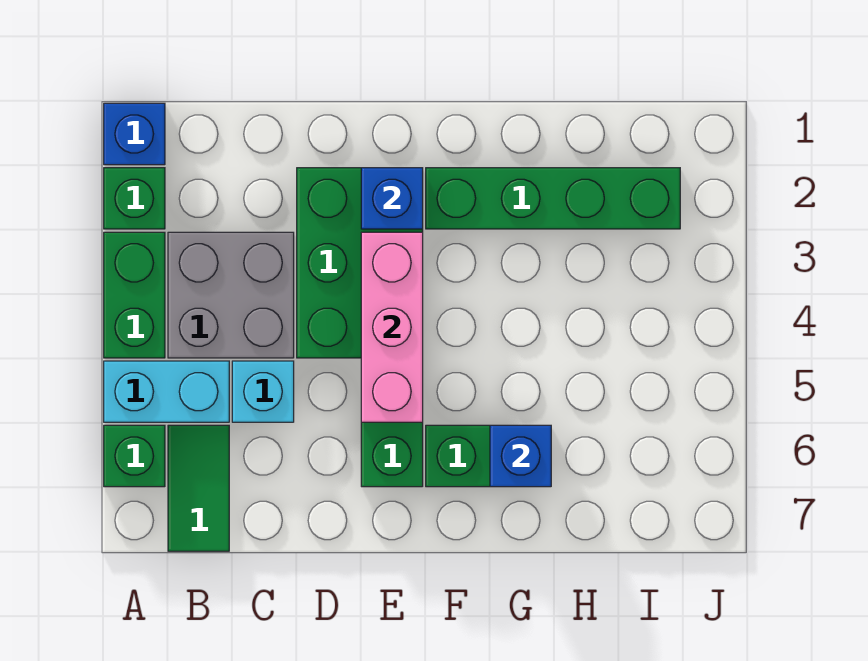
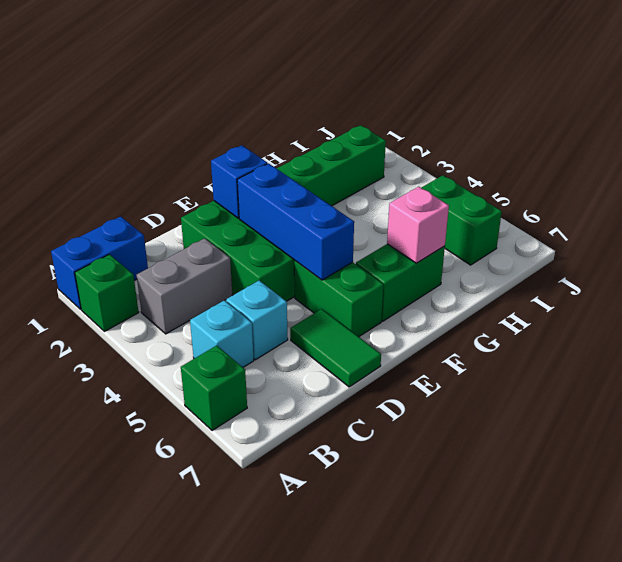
blue 1x1 brick [104,103,165,165] -> blue 1x2 brick [51,216,148,309]
green 1x2 brick [104,232,165,358] -> green 1x2 brick moved to [421,175,502,265]
cyan 1x2 brick [104,361,229,422] -> cyan 1x1 brick [190,300,254,367]
grey 2x2 brick [168,232,294,358] -> grey 1x2 brick [137,238,232,334]
green 1x2 tile [168,425,229,551] -> green 1x2 tile moved to [290,309,381,387]
pink 1x3 brick [361,232,423,422] -> blue 1x3 brick [237,163,354,280]
blue 1x1 brick [490,425,551,487] -> pink 1x1 brick [387,187,449,263]

